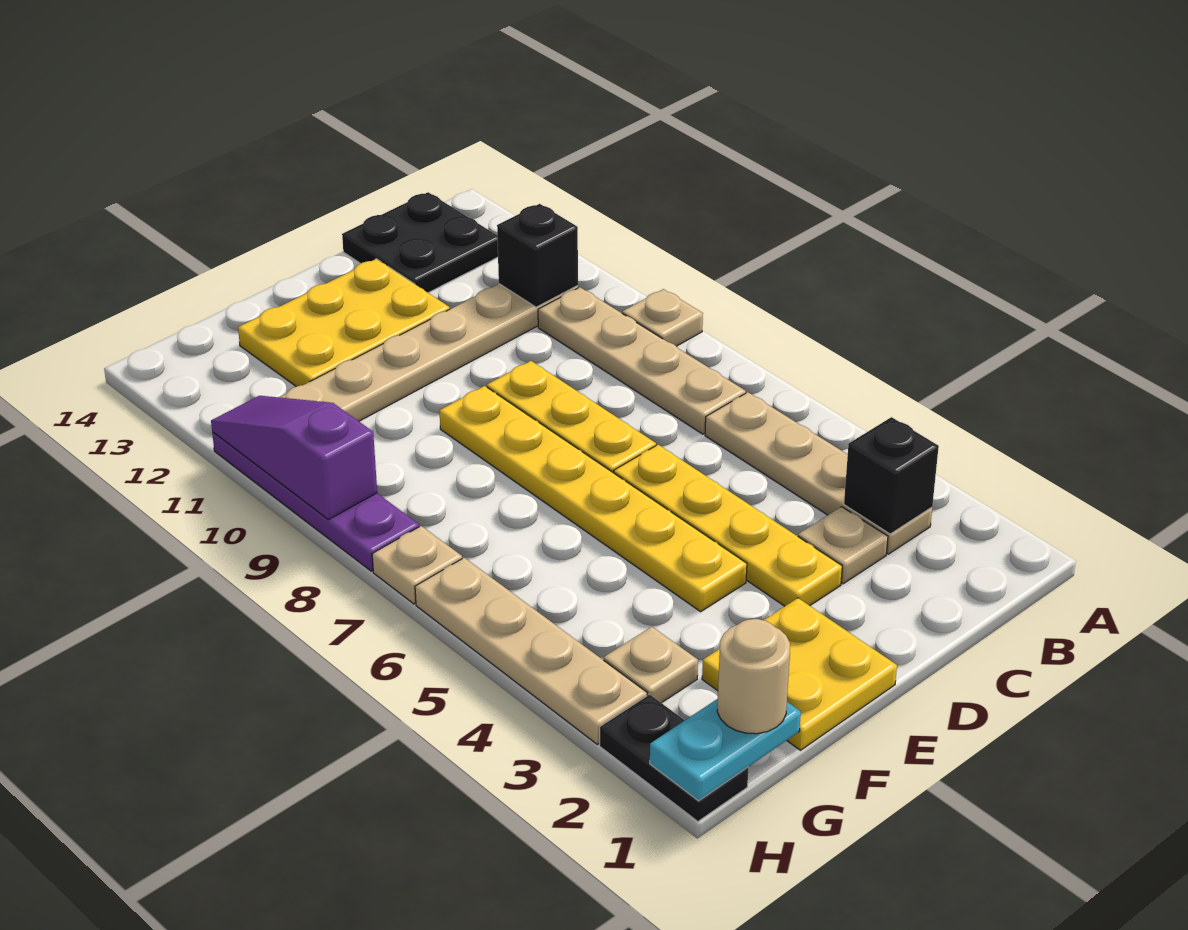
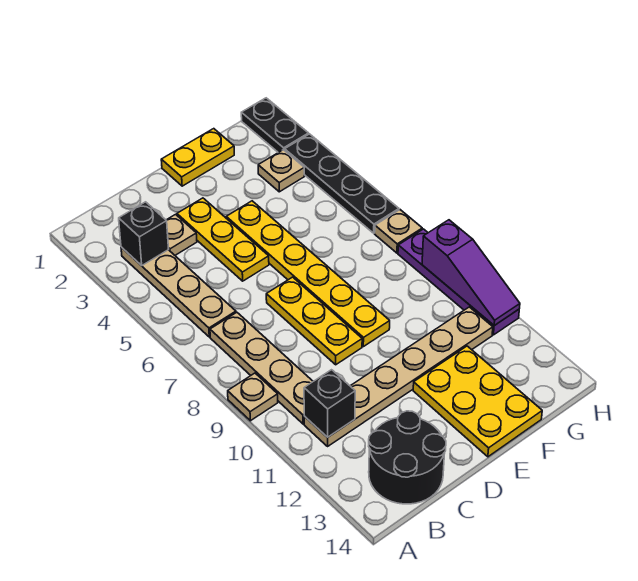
black 2x2 plate [342,192,498,293] -> black 2x2 round brick [369,411,446,504]
yellow 1x4 plate [614,445,842,606] -> yellow 1x3 plate [177,198,269,281]
yellow 2x3 plate [238,259,450,386] -> yellow 2x3 plate turned to [413,346,542,457]
yellow 2x2 plate [702,598,897,750] -> yellow 1x2 plate [161,129,234,186]
cyan 1x2 plate [650,699,801,801] -> none
tan 1x1 round brick [717,619,790,734] -> none
tan 1x4 plate [415,558,647,745] -> black 1x4 plate [285,134,399,233]

